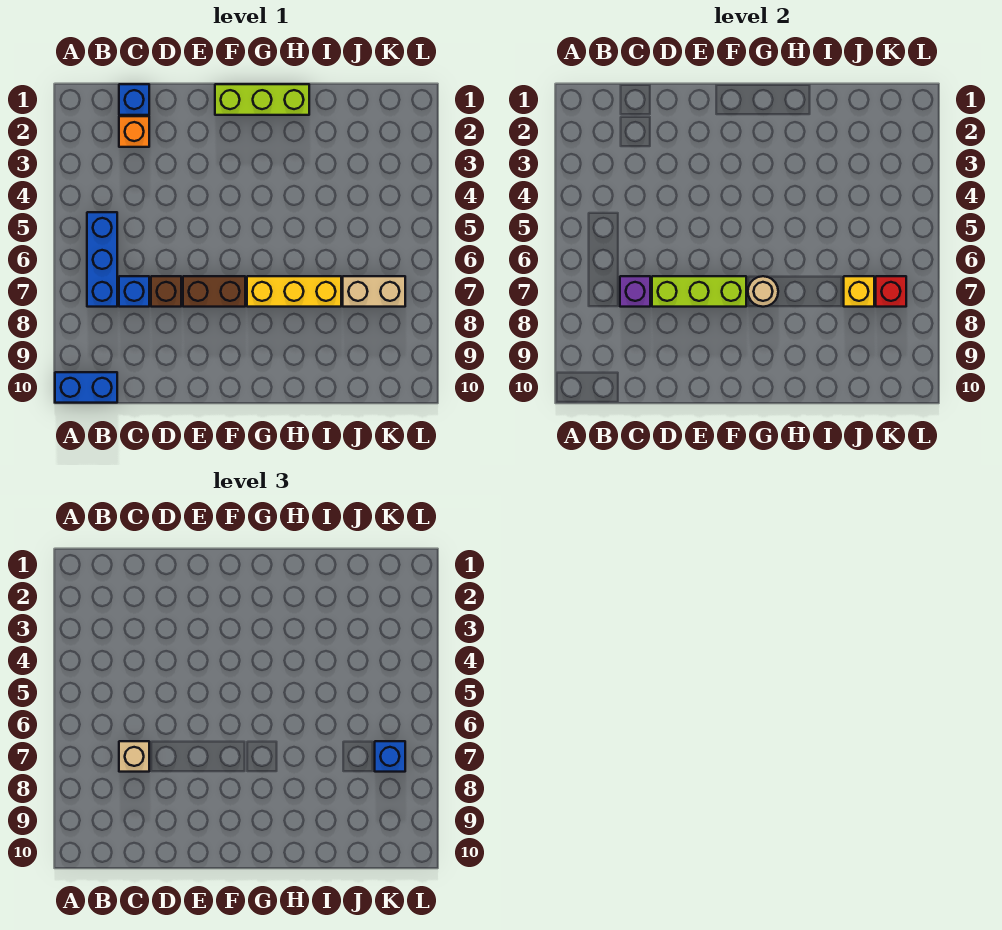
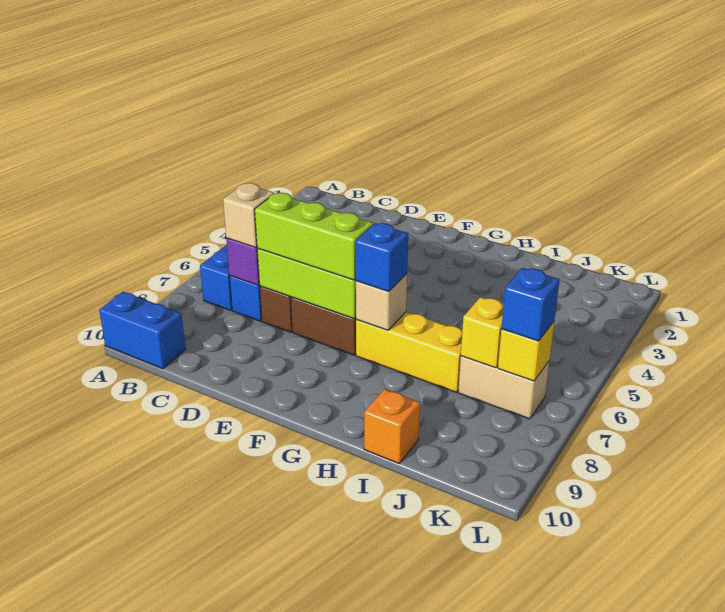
blue 1x1 brick [119,84,149,115] -> blue 1x1 brick moved to [356,223,408,292]
orange 1x1 brick [119,116,149,147] -> orange 1x1 brick moved to [364,389,420,463]
lime 1x3 brick [215,84,309,115] -> lime 1x3 brick moved to [255,193,373,280]
tan 1x1 round brick [748,276,778,307] -> tan 1x1 brick [356,274,407,330]
red 1x1 brick [876,276,906,307] -> yellow 1x1 brick [498,322,554,381]

